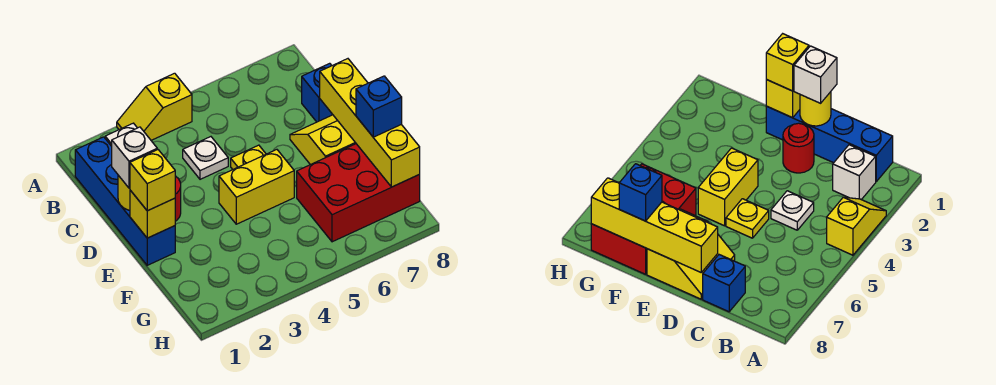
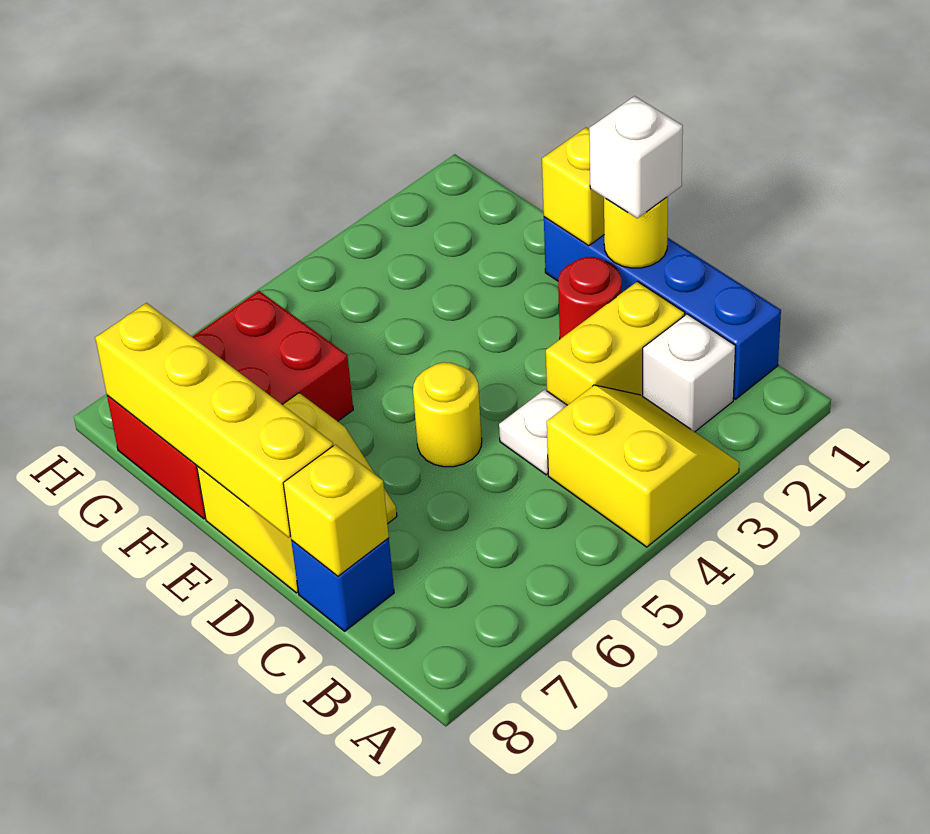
yellow 1x2 slope [117,73,192,140] -> yellow 2x2 slope [547,385,739,547]
yellow 1x1 plate [231,145,266,169] -> yellow 1x1 round brick [413,362,482,467]
yellow 1x1 brick [130,150,175,211] -> yellow 1x1 brick moved to [283,445,389,576]
yellow 1x2 brick [219,150,294,224] -> yellow 1x2 brick moved to [546,281,685,405]
blue 1x1 brick [356,76,402,137] -> none

